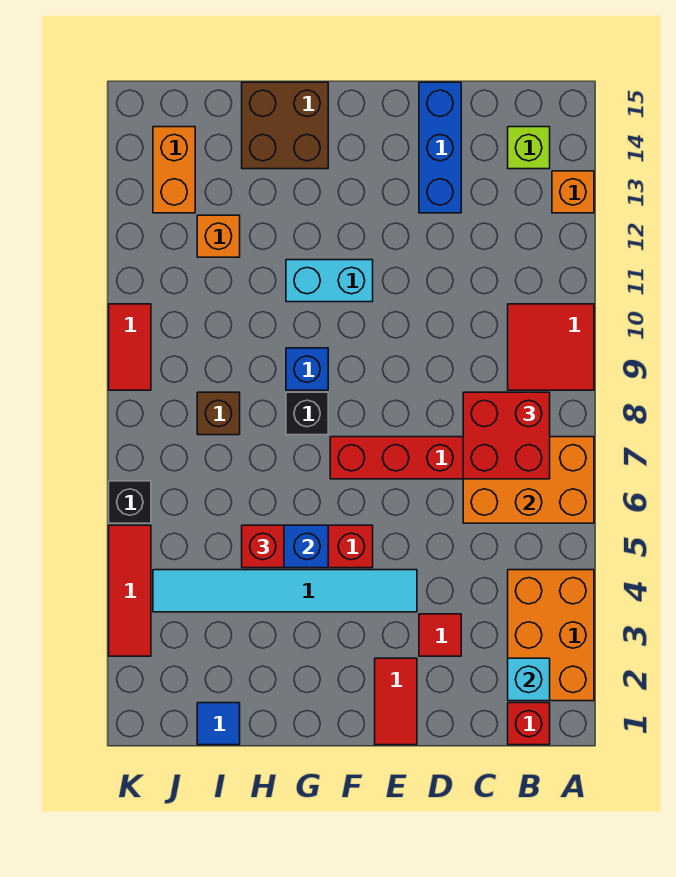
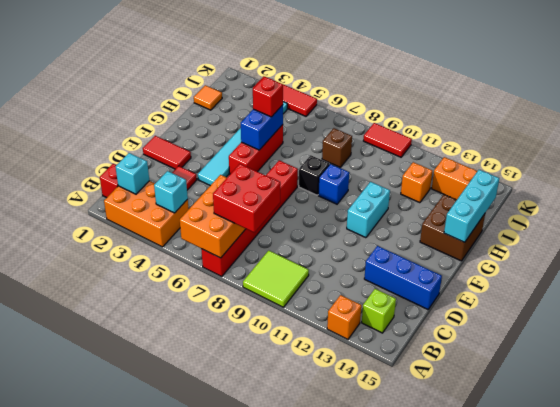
red 2x2 tile [508,304,594,390] -> lime 2x2 tile [243,251,309,307]
none -> cyan 1x1 brick [154,171,188,213]
none -> cyan 1x3 brick [444,170,499,242]
blue 1x1 tile [197,703,240,745] -> orange 1x1 tile [194,85,222,110]
black 1x1 brick [109,481,151,523] -> none

